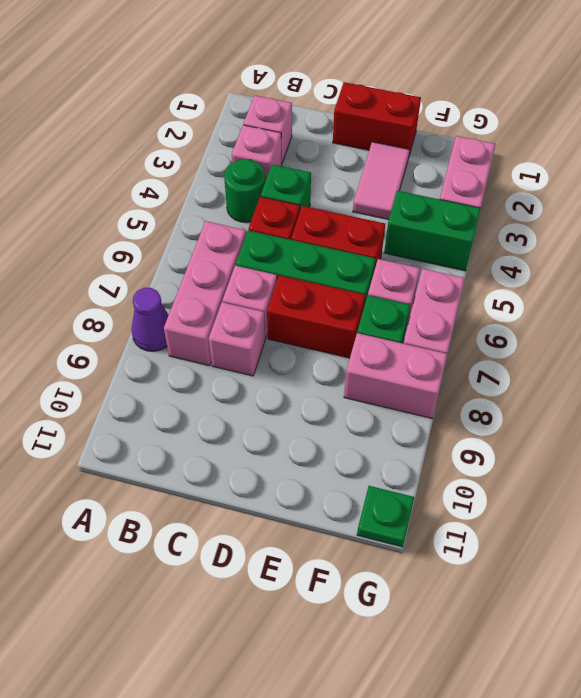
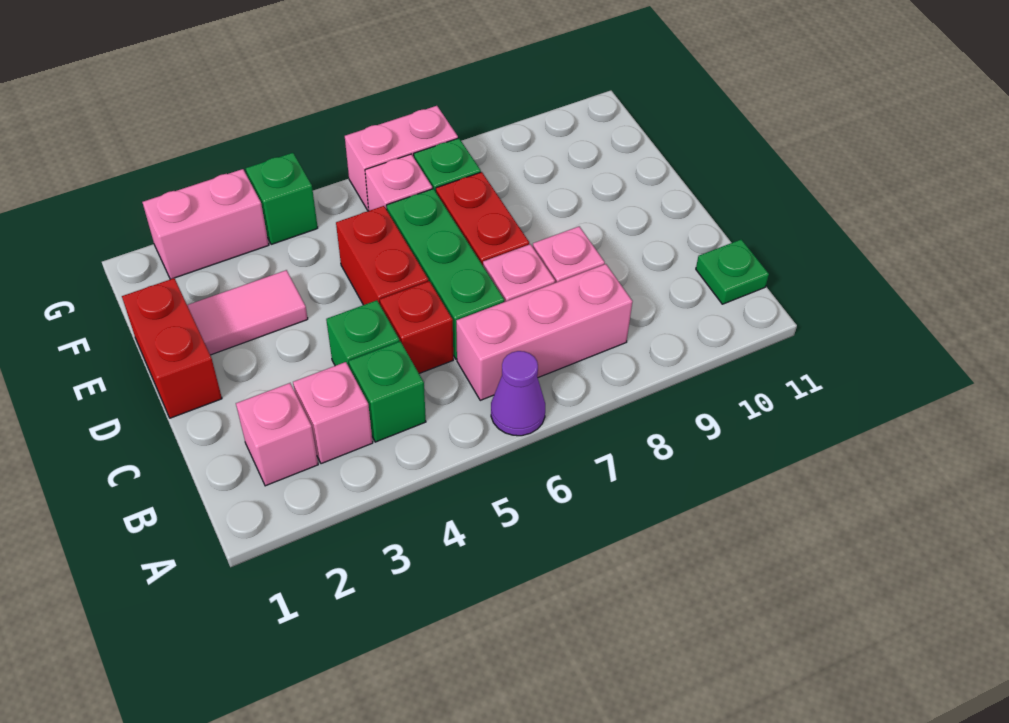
purple 1x1 cone [131,288,169,351] -> purple 1x1 cone moved to [491,351,545,436]
green 1x1 round brick [224,159,265,223] -> green 1x1 brick [349,341,426,442]
green 1x2 brick [384,191,481,271] -> green 1x1 brick [246,153,318,244]
pink 1x2 brick [344,333,447,418] -> none
green 1x1 plate [357,486,414,547] -> green 1x1 plate moved to [696,239,769,304]

